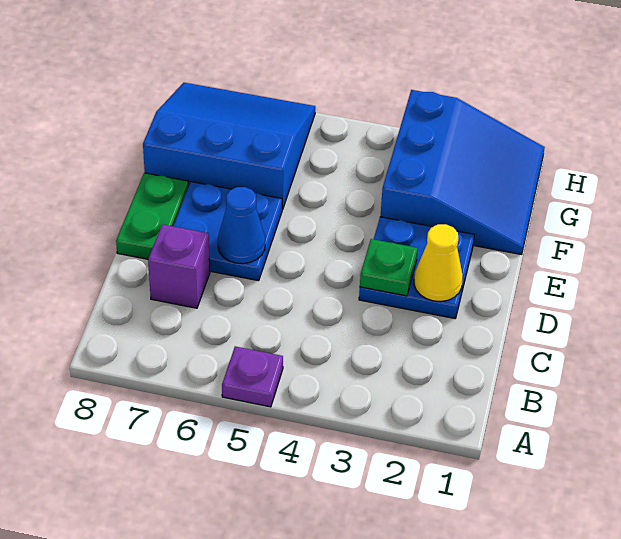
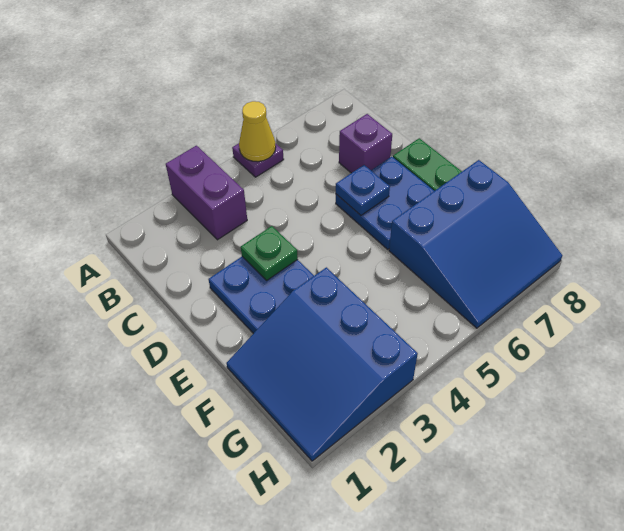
none -> purple 1x2 brick [166,146,247,240]
yellow 1x1 cone [414,224,463,302] -> yellow 1x1 cone moved to [239,101,276,162]
blue 1x1 cone [218,187,265,264] -> blue 1x1 plate [336,165,390,215]

